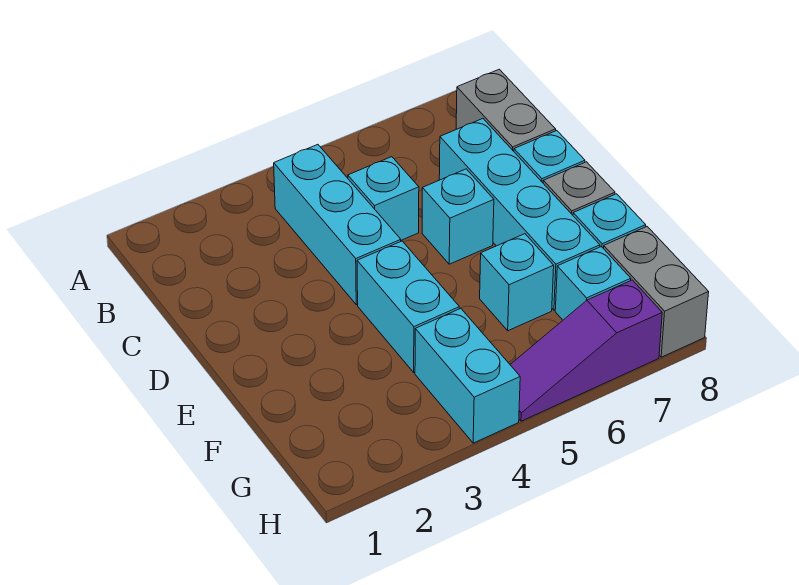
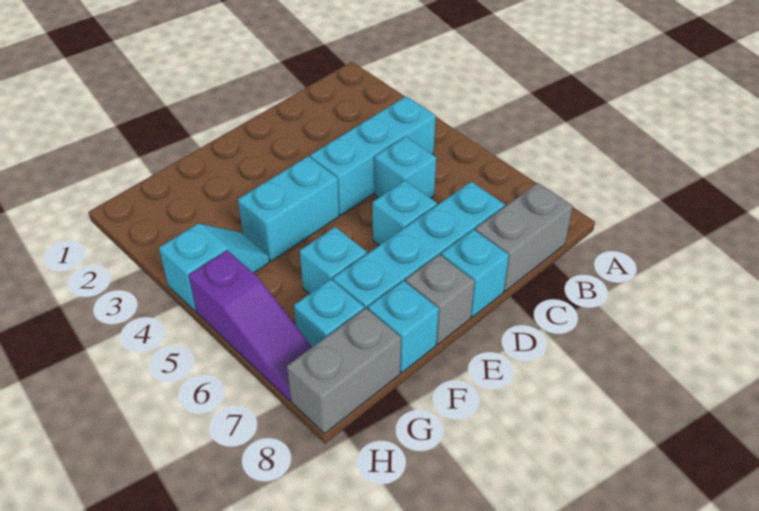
cyan 1x2 brick [415,309,520,443] -> cyan 1x2 slope [159,224,269,311]
purple 1x3 slope [510,280,662,421] -> purple 1x3 slope turned to [189,250,312,401]

